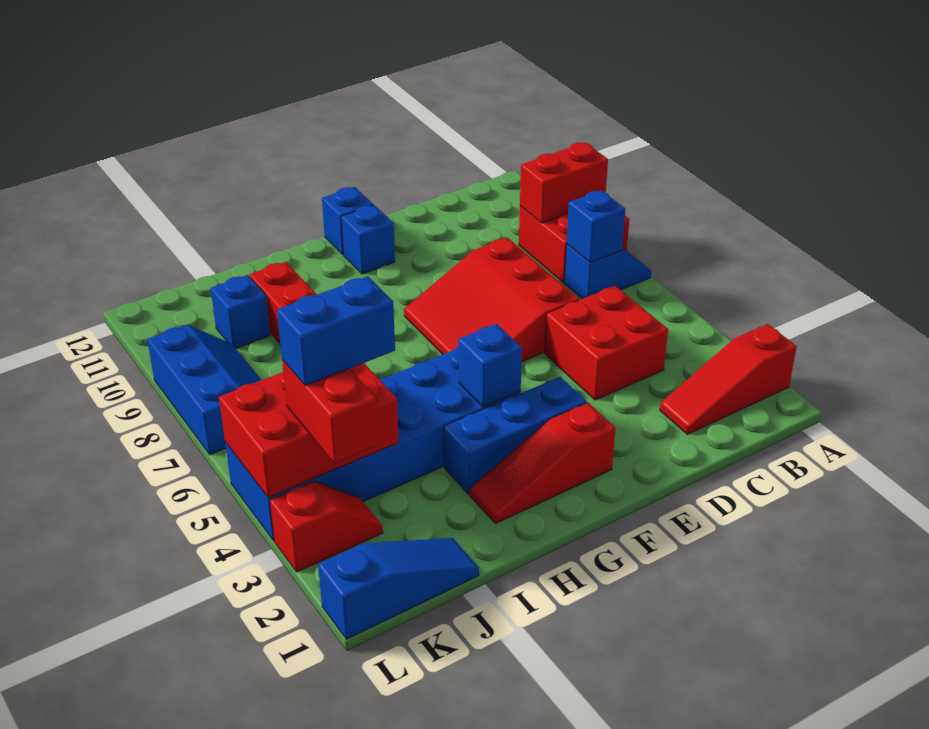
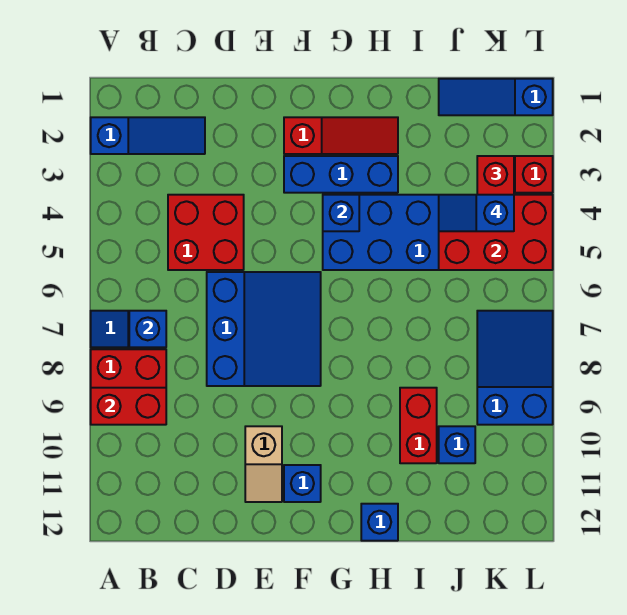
red 1x3 slope [660,324,797,434] -> blue 1x3 slope [91,117,205,154]
red 3x3 slope [404,238,579,362] -> blue 3x3 slope [207,272,321,386]
none -> tan 1x2 slope [245,426,282,502]
blue 1x1 brick [322,187,373,254] -> blue 1x1 brick moved to [361,504,398,541]
blue 1x2 brick [277,276,395,386] -> blue 1x2 slope [439,195,514,231]
blue 2x3 slope [147,325,261,455] -> blue 2x3 slope turned to [477,311,553,425]

